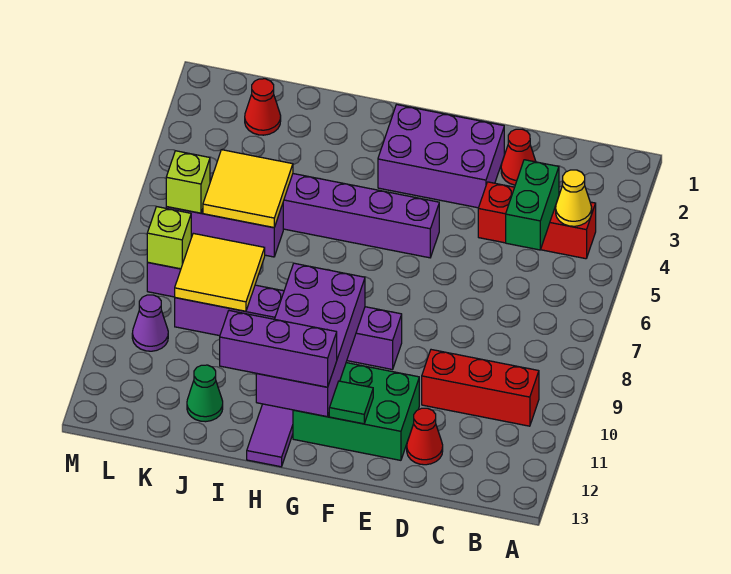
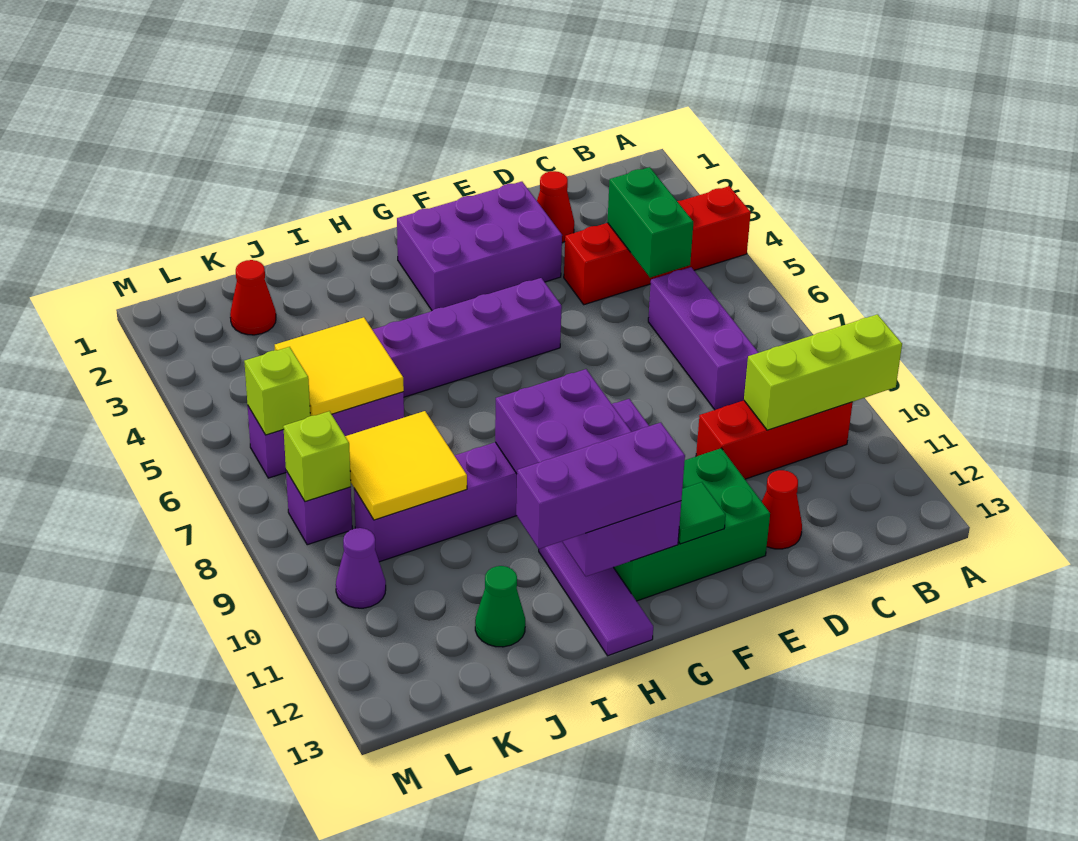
none -> lime 1x3 brick [744,314,902,430]
red 1x3 brick [478,182,596,259] -> red 1x4 brick [564,186,751,305]
yellow 1x1 cone [556,170,592,226] -> none
none -> purple 1x3 brick [648,267,759,410]

